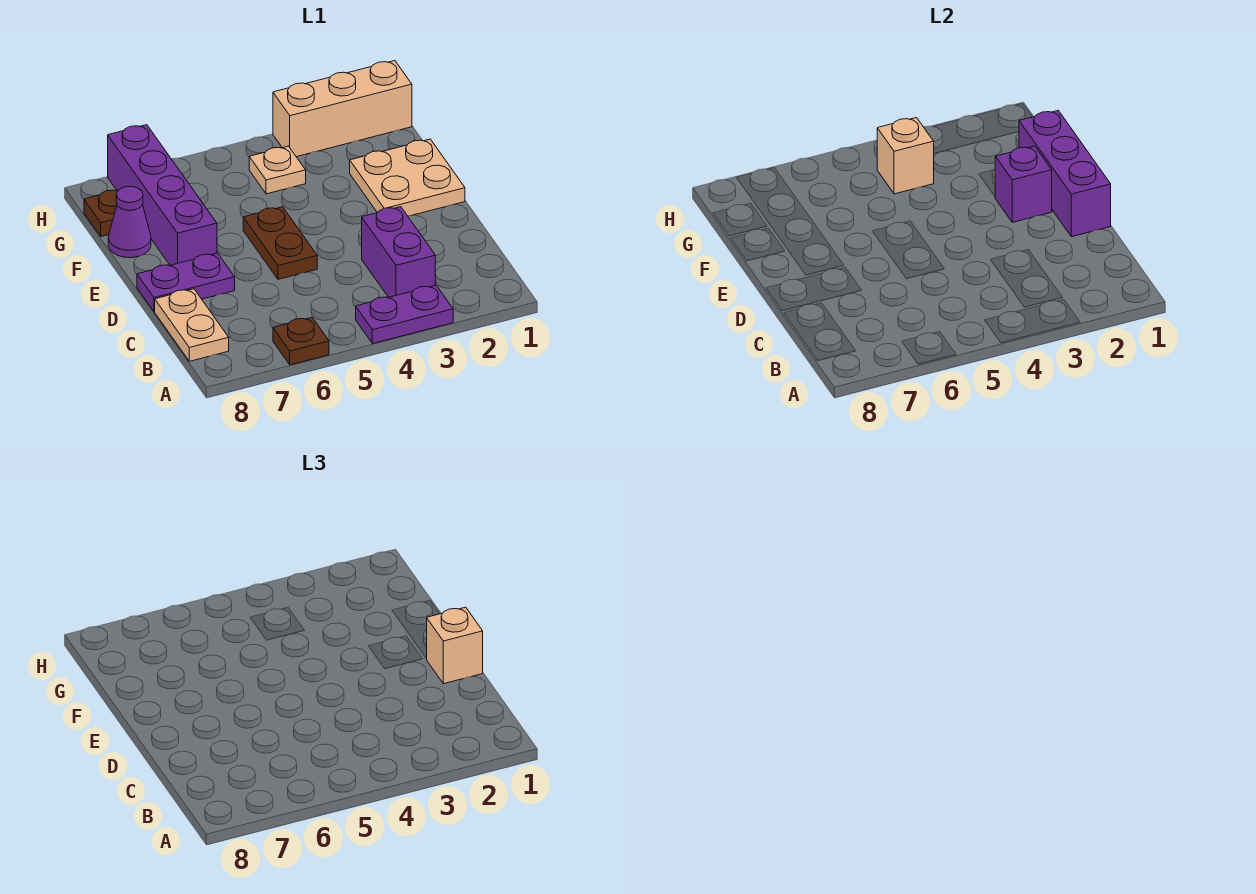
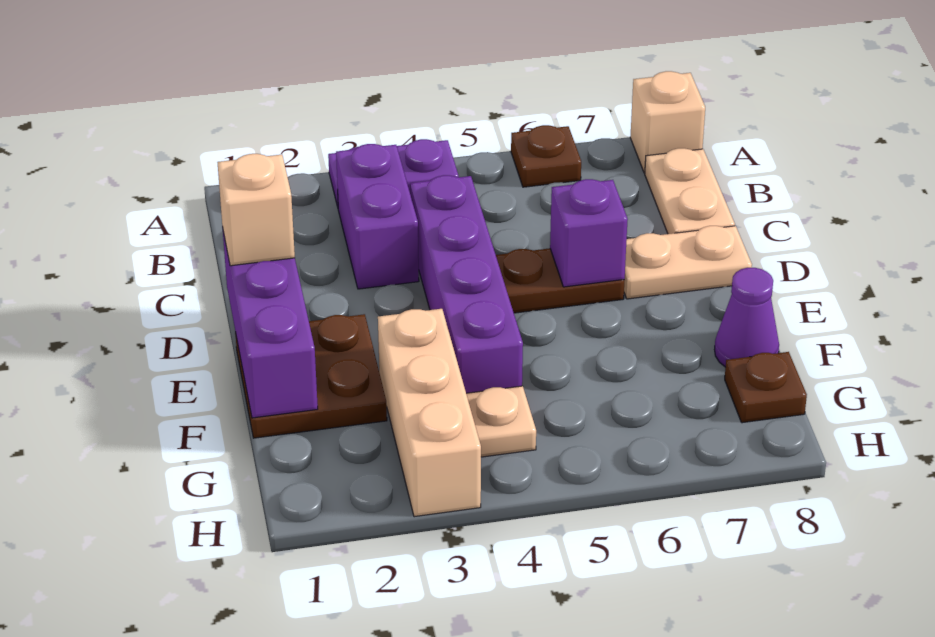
brown 1x2 plate [243,207,317,279] -> brown 1x2 plate turned to [496,248,625,313]
purple 1x2 plate [137,253,235,311] -> tan 1x2 plate [624,226,752,299]
tan 2x2 plate [350,139,465,216] -> brown 2x2 plate [235,314,387,438]
purple 1x1 brick [995,146,1052,222] -> purple 1x1 brick moved to [550,179,628,287]
purple 1x4 brick [108,125,217,265] -> purple 1x4 brick moved to [410,175,523,393]
tan 1x1 brick [877,118,934,194] -> tan 1x1 brick moved to [630,71,705,173]
tan 1x3 brick [273,61,412,157] -> tan 1x3 brick turned to [378,309,481,517]

